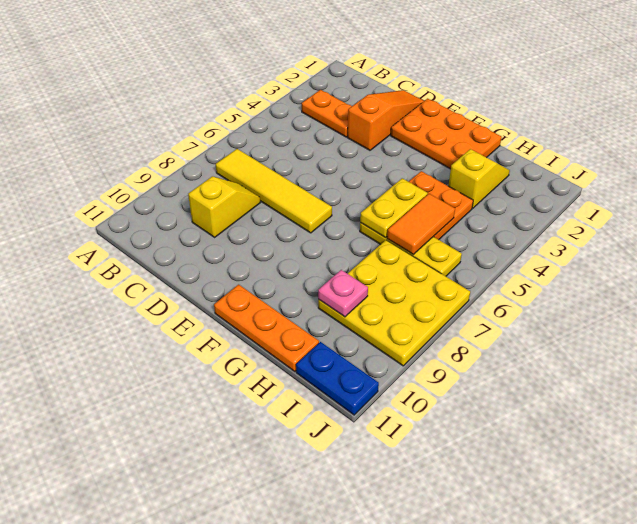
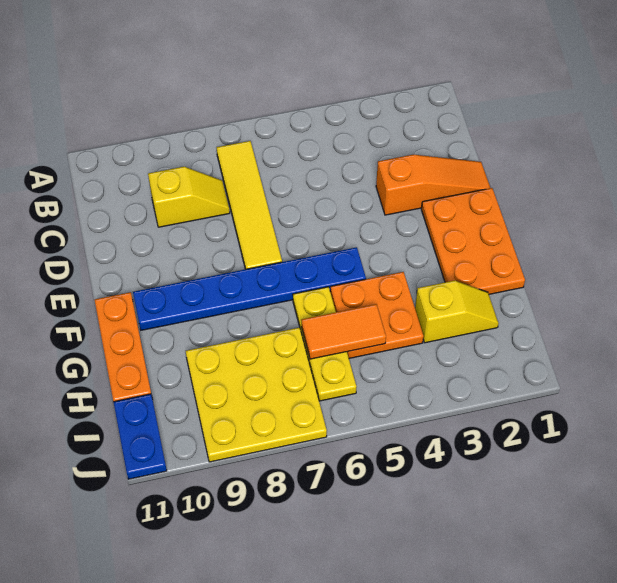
orange 1x2 plate [302,90,352,137] -> none
none -> blue 1x6 plate [133,247,366,330]
yellow 1x2 plate [360,178,428,238] -> none
pink 1x1 plate [318,270,368,317] -> none

